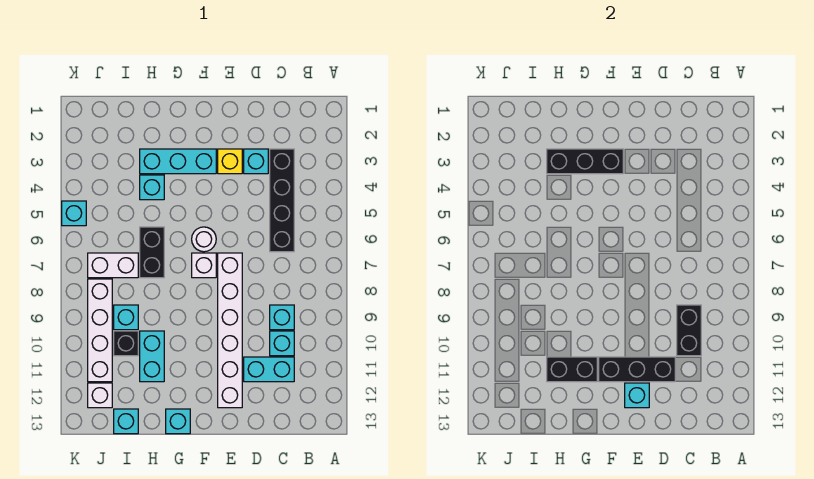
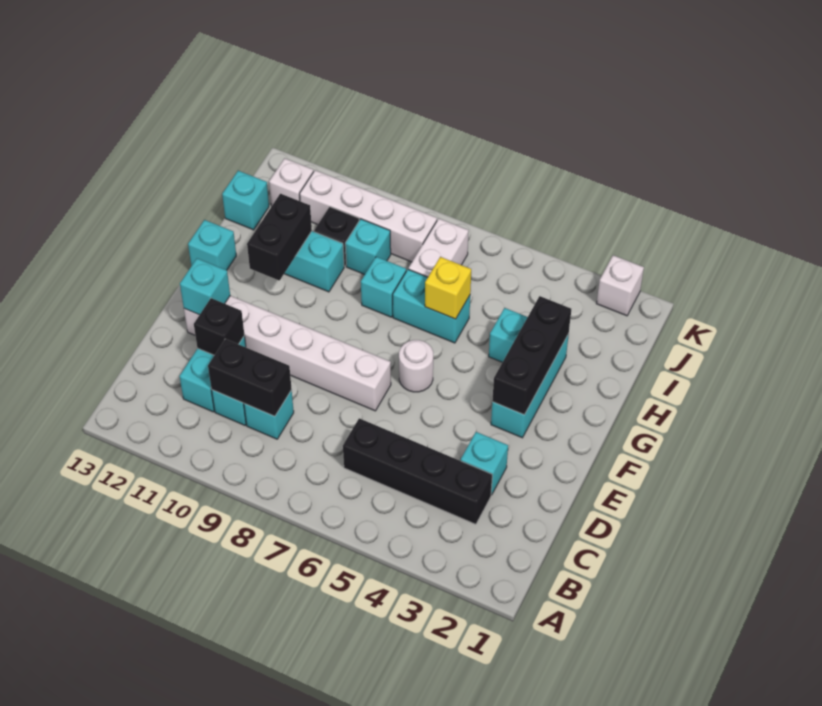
black 1x3 brick [599,357,675,382] -> black 1x1 brick [194,298,244,355]
yellow 1x1 brick [218,149,242,174] -> yellow 1x1 brick moved to [425,257,471,319]
white 1x1 brick [192,253,216,278] -> white 1x1 brick moved to [597,255,644,316]
black 1x2 brick [140,227,164,278] -> cyan 1x2 brick [393,269,470,343]
cyan 1x1 brick [62,201,86,226] -> cyan 1x1 brick moved to [361,257,406,317]

